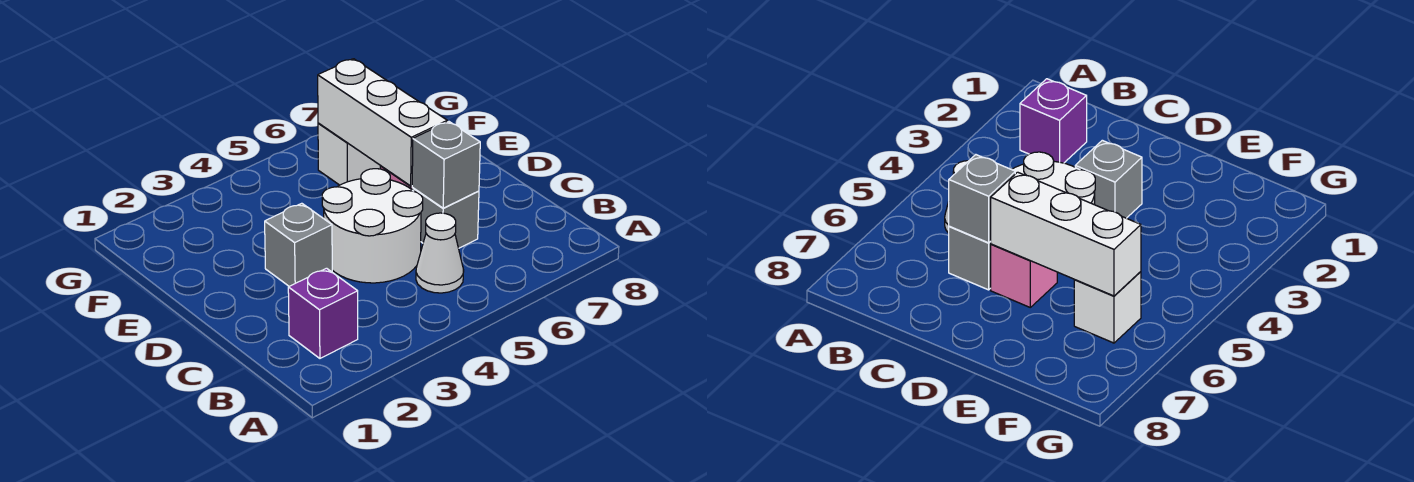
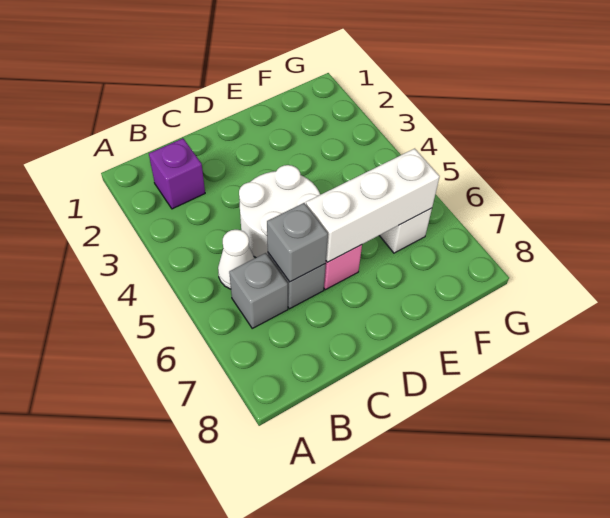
grey 1x1 brick [265,203,332,286] -> grey 1x1 brick moved to [229,253,288,328]

